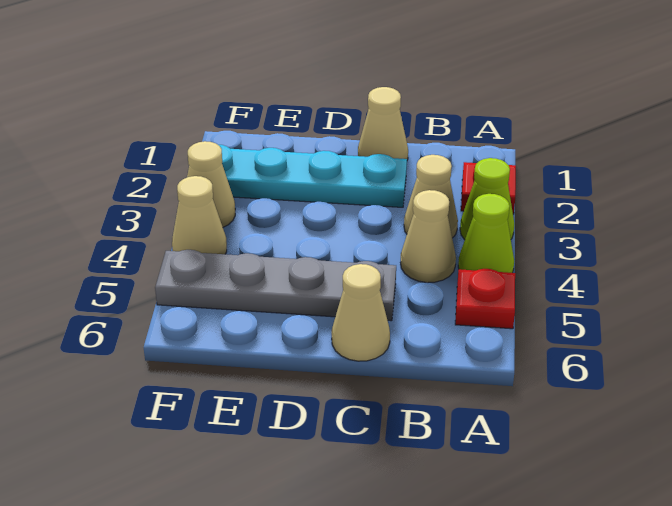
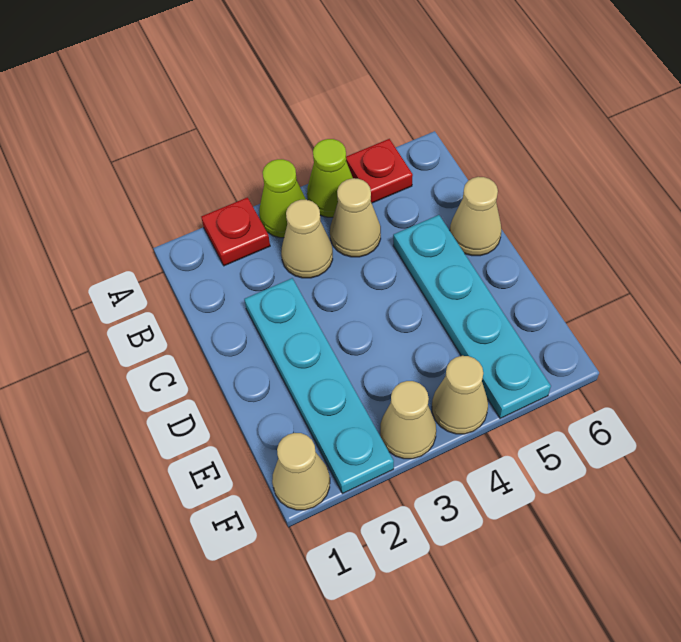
tan 1x1 cone [358,87,408,160] -> tan 1x1 cone moved to [272,433,330,510]
grey 1x4 plate [155,250,396,321] -> cyan 1x4 plate [393,215,551,418]

